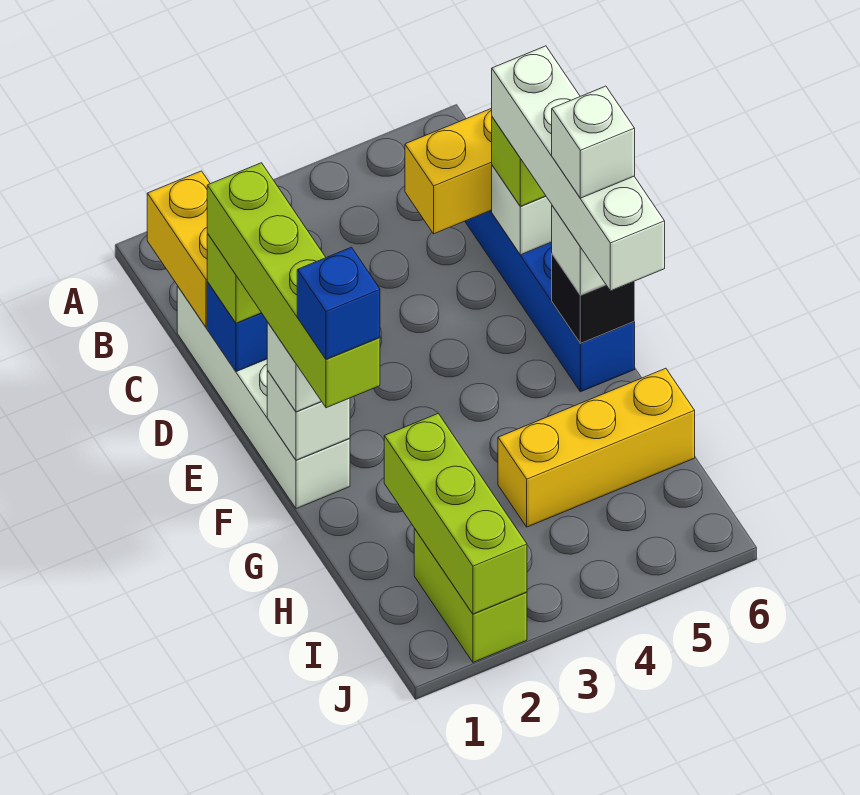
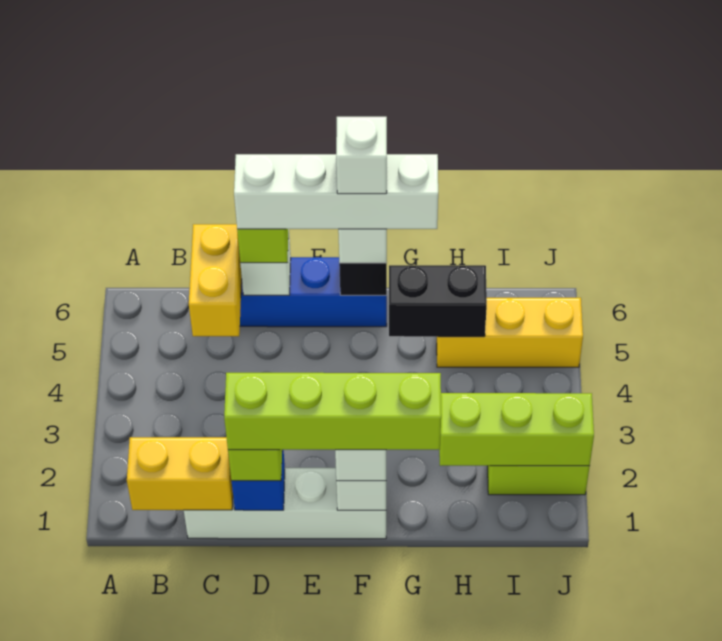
blue 1x1 brick [297,247,380,359] -> none
none -> black 1x2 brick [389,265,487,337]
yellow 1x3 brick [498,368,695,527] -> yellow 1x3 brick turned to [437,298,583,367]

